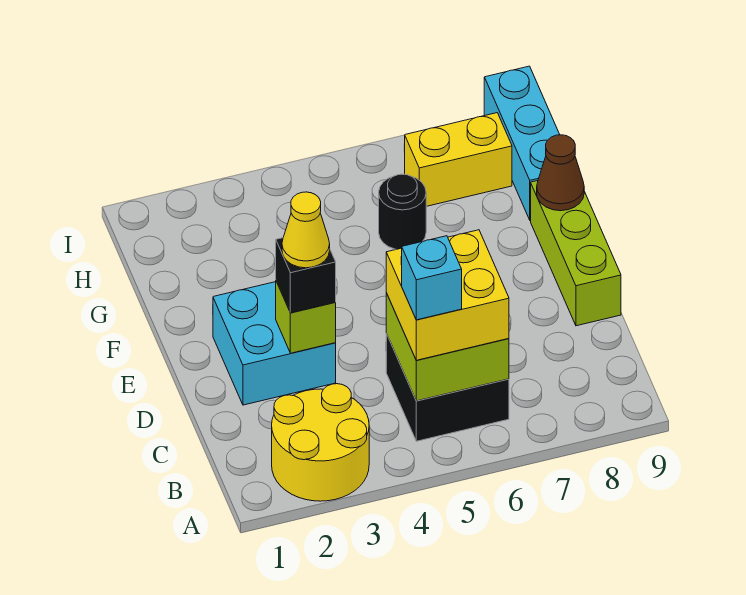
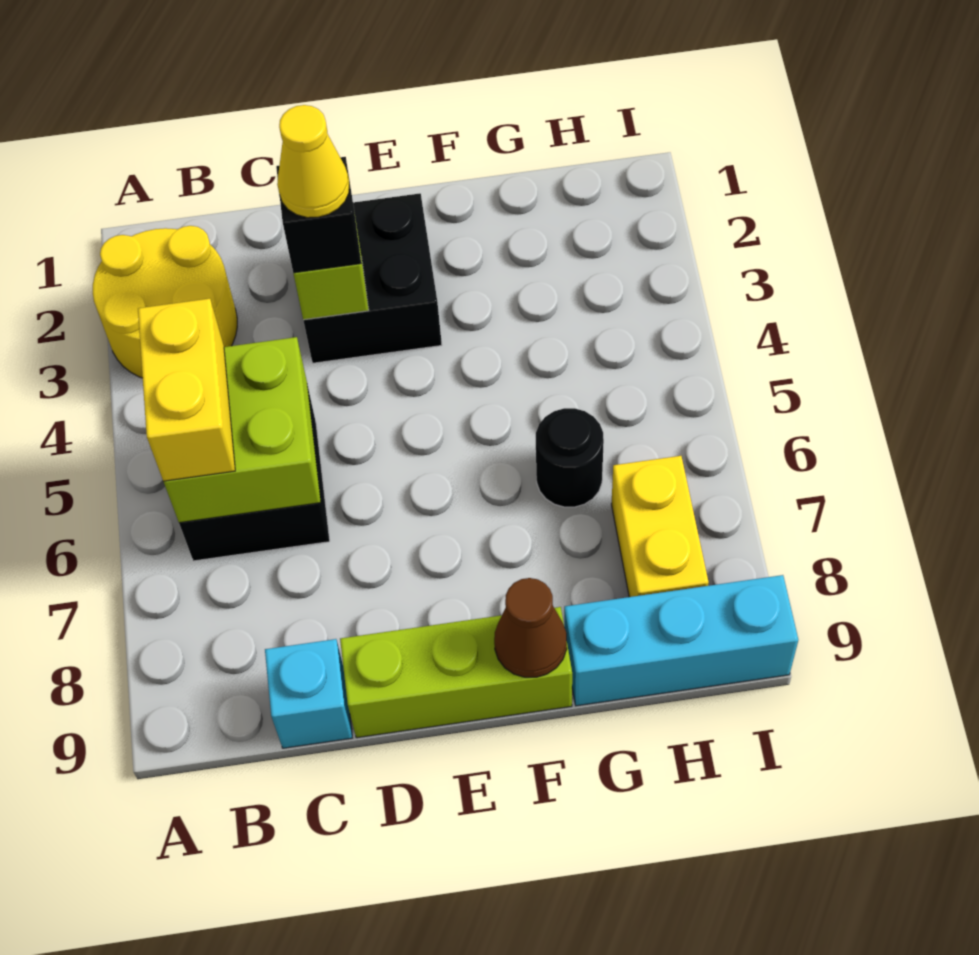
yellow 2x2 brick [386,230,509,360] -> yellow 1x2 brick [138,299,235,481]
cyan 1x1 brick [401,236,462,320] -> cyan 1x1 brick moved to [265,639,352,748]
cyan 2x2 brick [213,282,336,405] -> black 2x2 brick [303,193,442,363]

